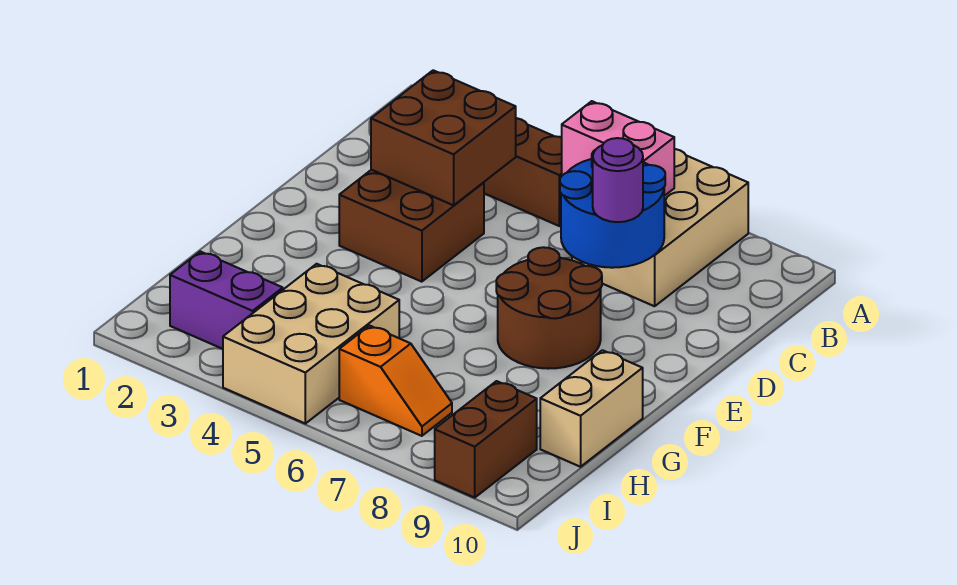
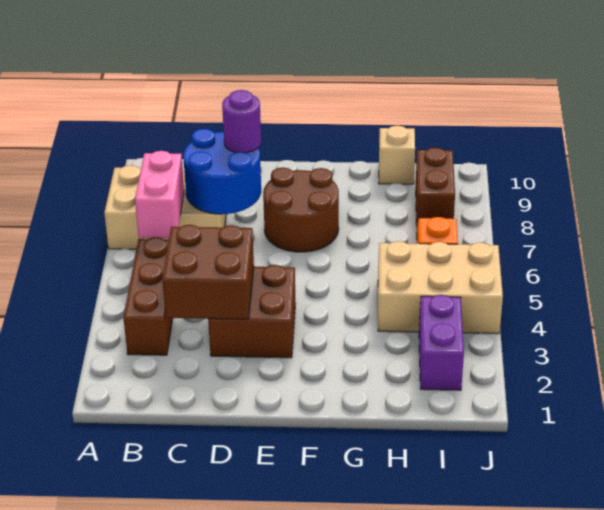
tan 1x2 brick [540,350,643,467] -> tan 1x1 brick [379,126,415,184]
brown 1x2 brick [435,381,537,498] -> brown 1x2 brick turned to [416,147,455,225]

